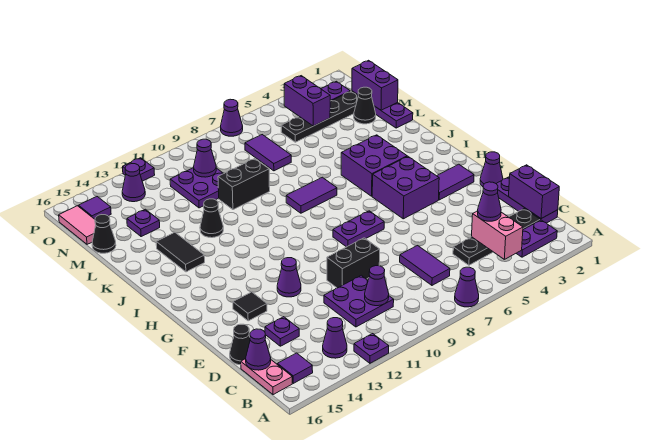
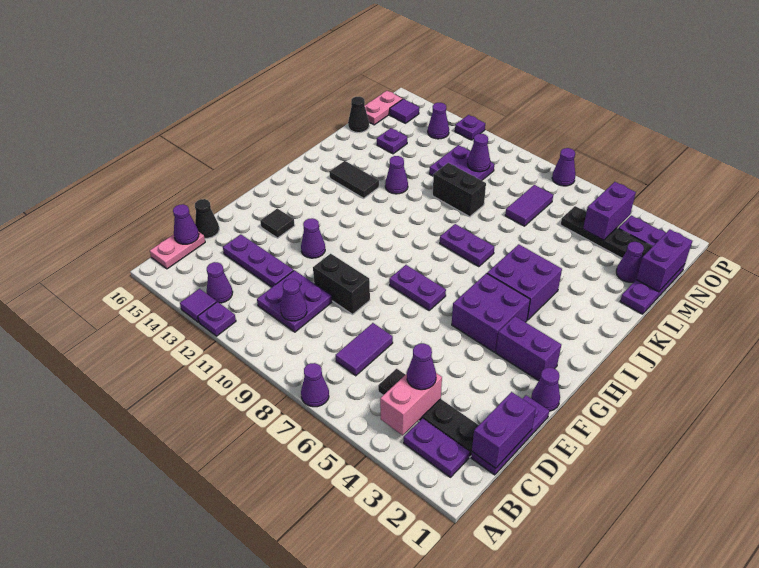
purple 1x1 tile [277,353,313,383] -> purple 1x1 tile moved to [180,289,217,322]
purple 1x1 plate [265,317,299,346] -> purple 1x3 plate [223,234,294,287]
purple 1x2 tile [437,164,474,200] -> purple 1x2 brick [496,316,561,381]
purple 1x2 tile [286,177,337,213] -> purple 1x2 plate [440,224,494,267]
black 1x2 tile [156,232,205,272] -> black 1x2 tile turned to [329,161,379,198]
black 1x1 cone [200,199,223,238] -> purple 1x1 cone [385,156,408,194]
black 1x1 cone [354,87,376,124] -> purple 1x1 cone [616,242,644,282]
pink 1x2 tile [59,206,96,244] -> pink 1x2 plate [365,91,402,125]

